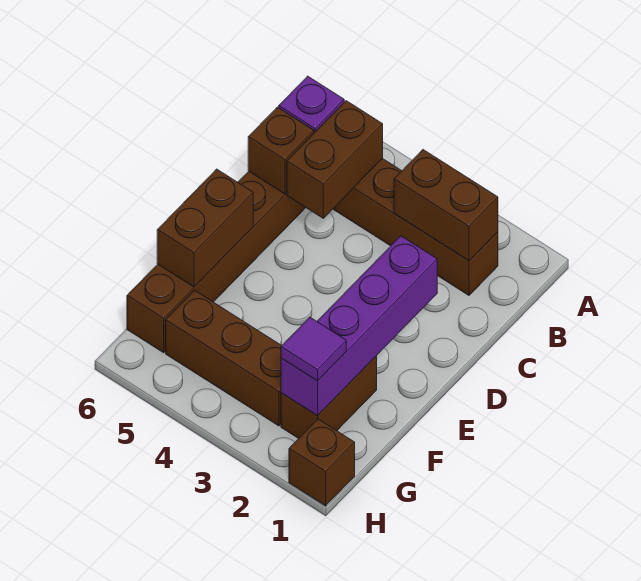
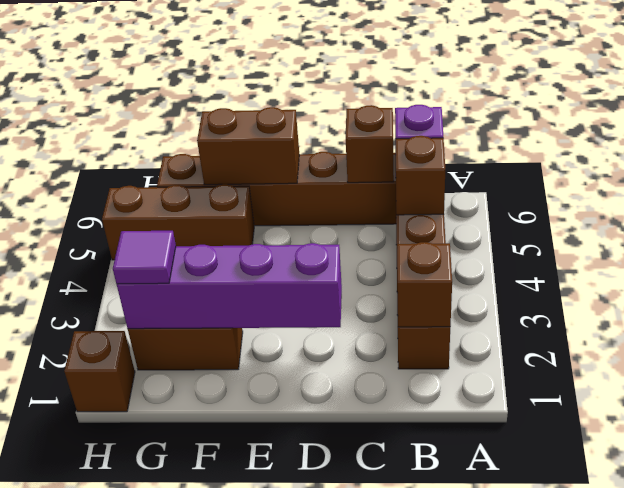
brown 1x2 brick [394,150,498,261] -> brown 1x1 brick [397,242,452,327]
brown 1x2 brick [287,101,383,218] -> brown 1x1 brick [396,136,445,215]
brown 1x3 brick [166,290,282,426] -> brown 1x3 brick turned to [102,184,254,260]

